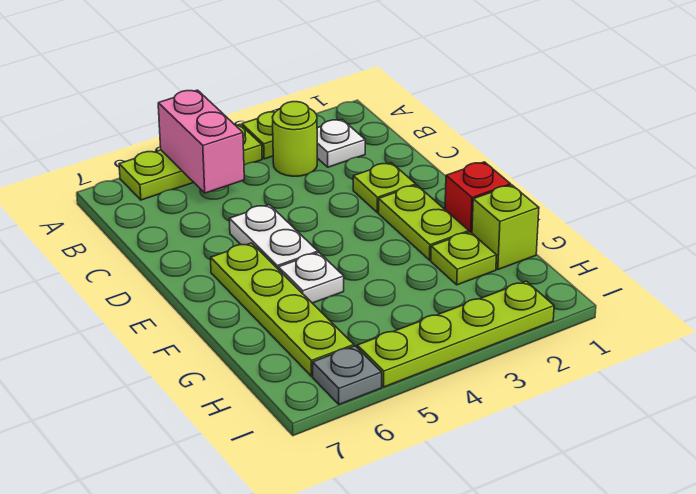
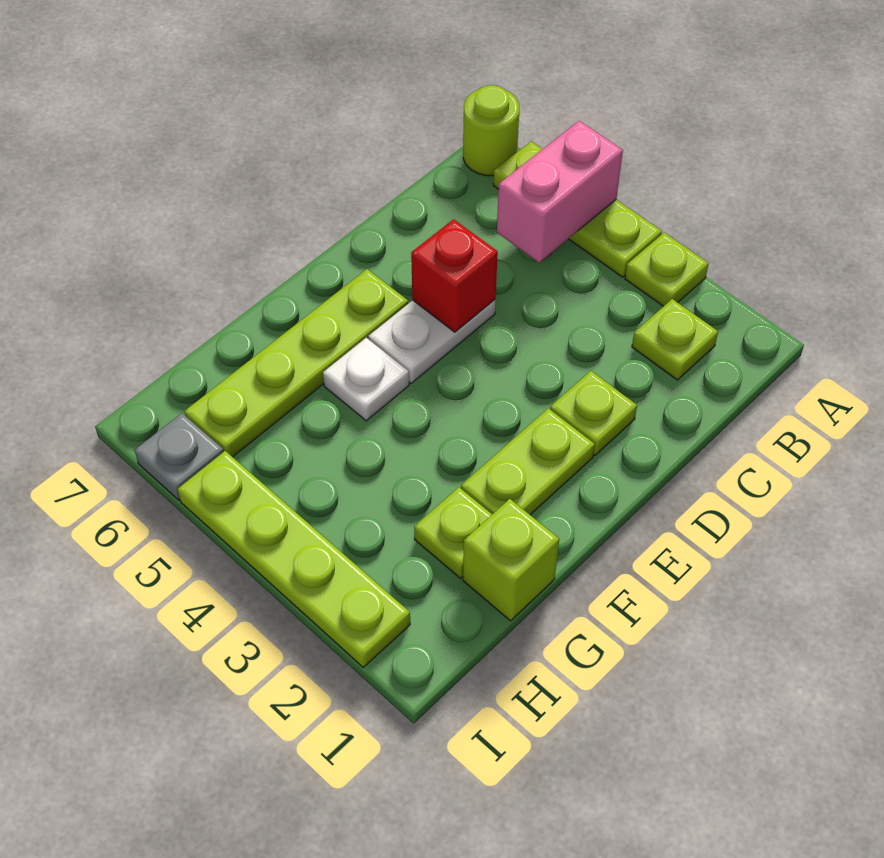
white 1x1 plate [317,120,365,167] -> lime 1x1 plate [632,299,718,380]
lime 1x1 round brick [273,102,317,176] -> lime 1x1 round brick moved to [463,85,519,176]
red 1x1 brick [445,162,511,233] -> red 1x1 brick moved to [411,219,498,332]

